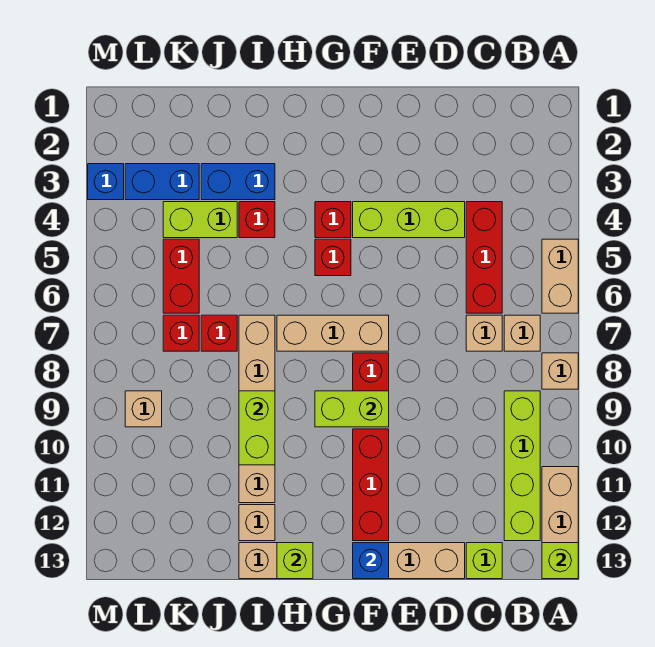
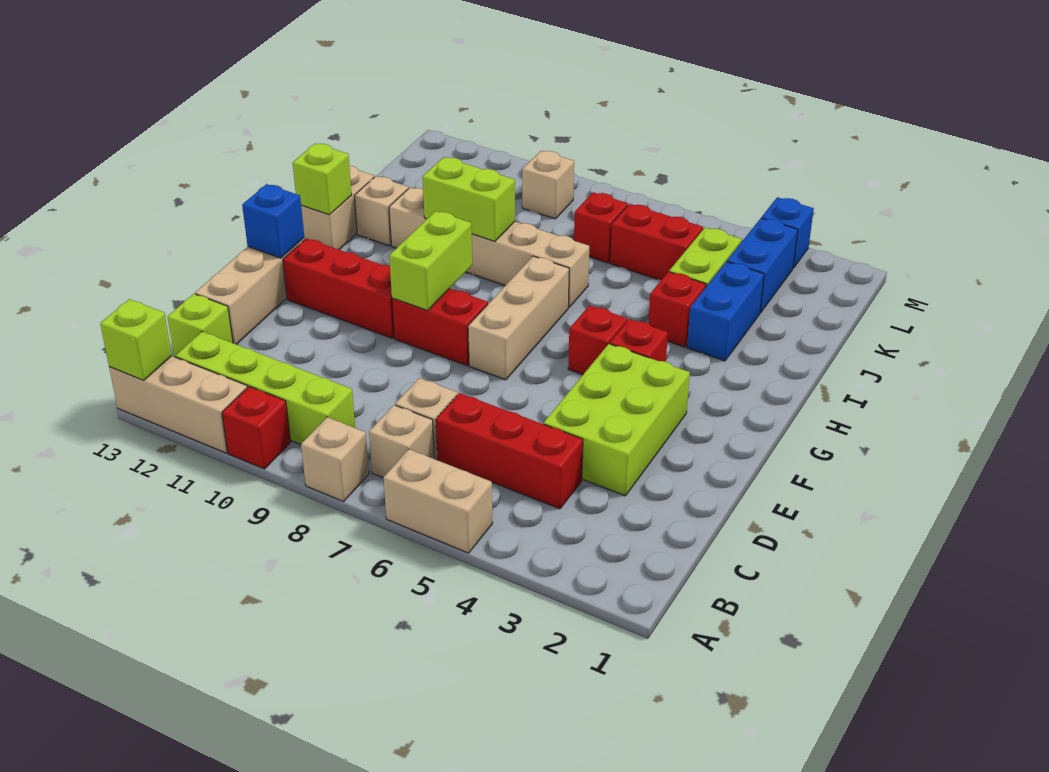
lime 1x3 brick [353,202,465,238] -> lime 2x3 brick [543,344,690,496]
red 1x1 brick [201,315,237,351] -> red 1x1 brick moved to [222,386,291,469]

